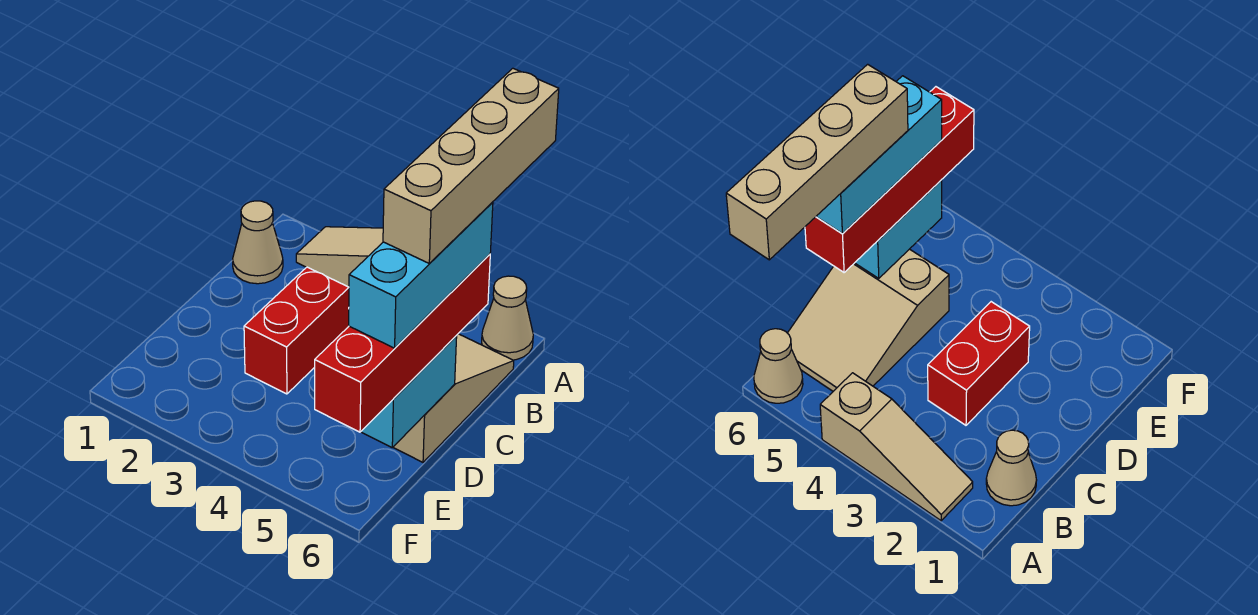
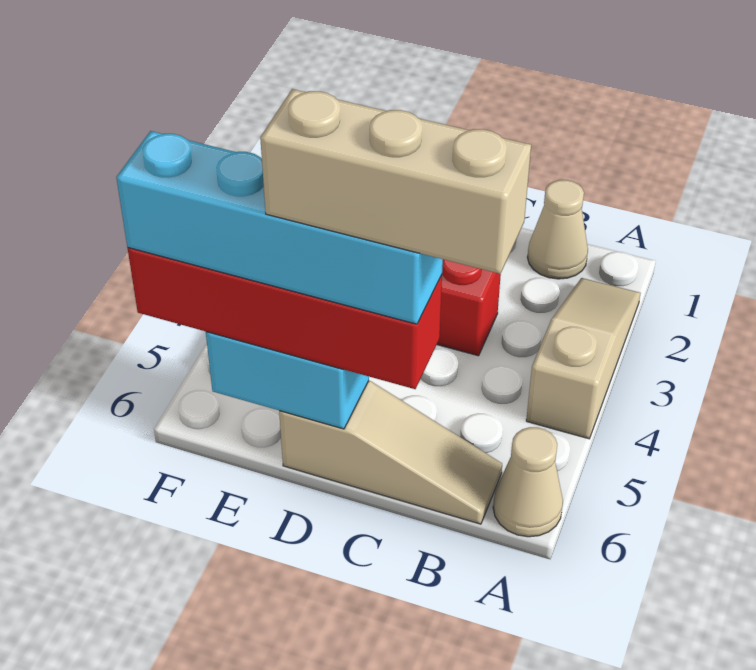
tan 1x4 brick [383,68,559,264] -> tan 1x3 brick [260,89,531,274]
tan 2x3 slope [393,334,514,462] -> tan 1x3 slope [279,381,502,524]
cyan 1x3 brick [349,202,493,348] -> cyan 1x4 brick [116,131,443,324]

